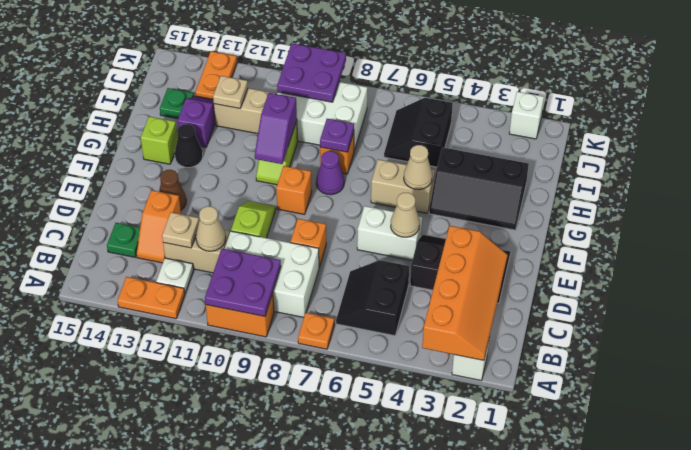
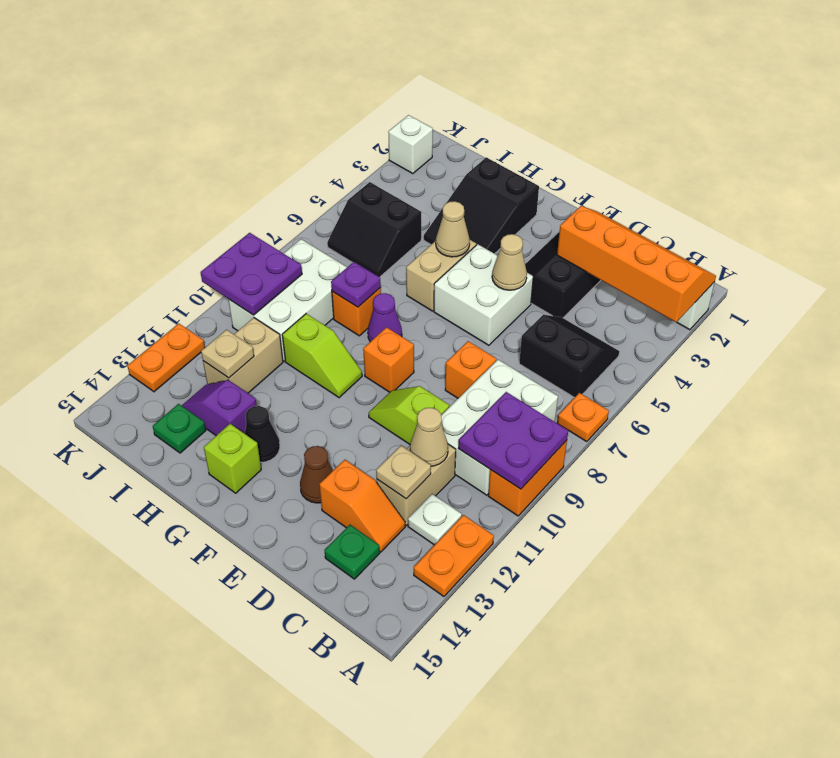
black 2x2 slope [336,260,409,336] -> black 2x2 slope turned to [519,315,620,398]
white 1x2 brick [357,206,422,260] -> white 2x2 brick [434,244,533,345]
black 2x3 slope [429,148,529,230] -> black 2x3 slope turned to [424,157,539,254]
purple 1x2 slope [255,93,297,164] -> none
orange 1x2 plate [195,51,237,99] -> orange 1x2 plate turned to [127,324,205,392]

